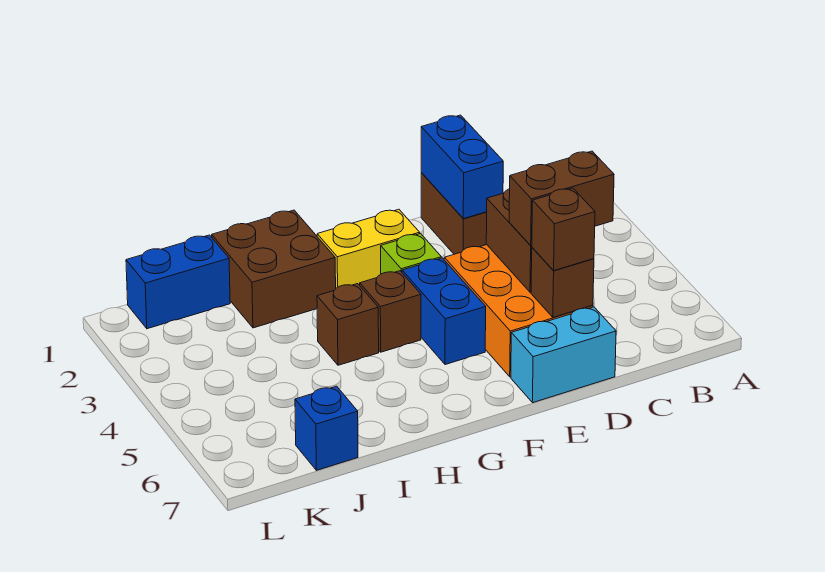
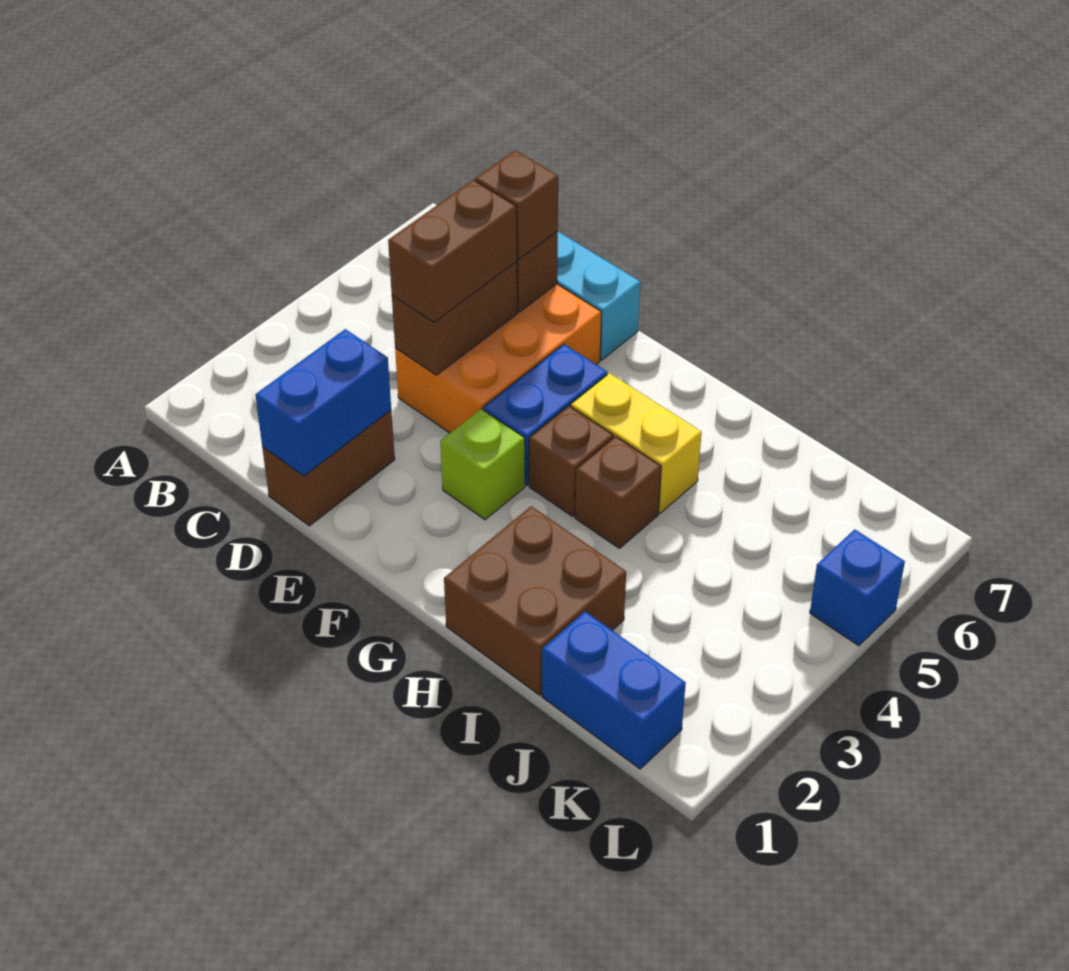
brown 1x2 brick [509,151,614,246] -> brown 1x2 brick turned to [388,180,517,322]
yellow 1x2 brick [317,209,420,288] -> yellow 1x2 brick moved to [571,373,702,513]
blue 1x1 brick [295,386,358,470] -> blue 1x1 brick moved to [810,529,905,646]

